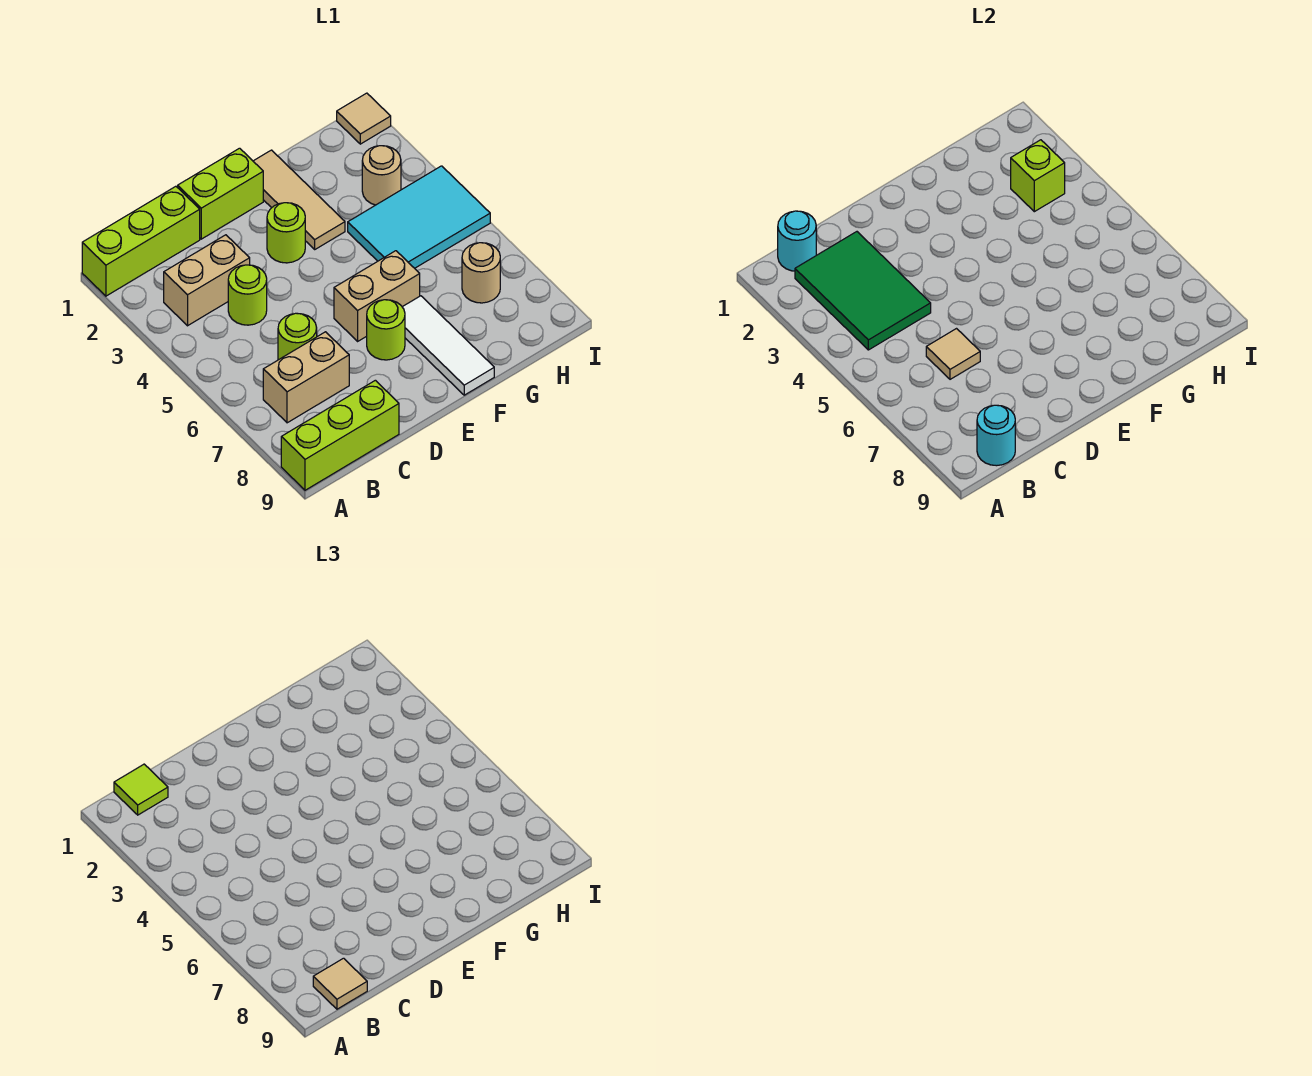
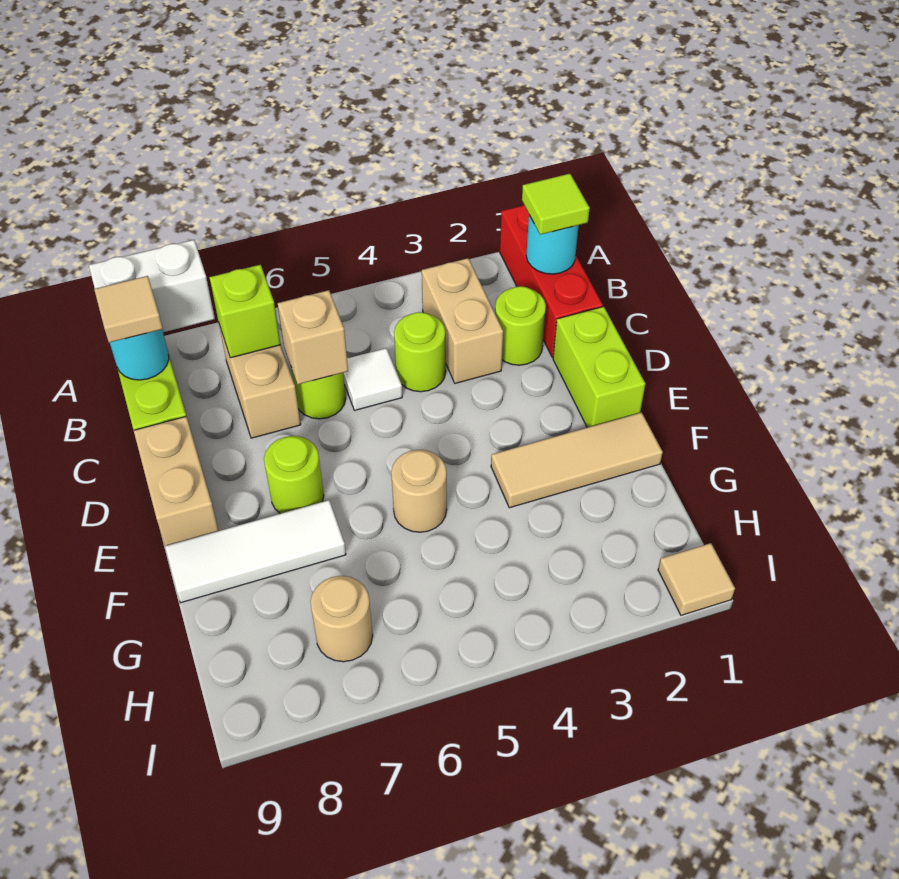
lime 1x3 brick [82,186,200,296] -> red 1x3 brick [500,205,603,357]
none -> white 1x2 brick [89,240,215,332]
green 2x3 tile [795,232,931,350] -> none
none -> white 1x1 tile [343,348,402,410]
tan 1x1 tile [926,329,980,379] -> tan 1x1 brick [278,290,348,384]
lime 1x1 round brick [267,203,305,263] -> lime 1x1 round brick moved to [495,286,546,365]
tan 1x2 brick [334,251,420,341] -> tan 1x2 brick moved to [134,417,219,546]
cyan 2x3 tile [348,166,490,268] -> none
tan 1x1 round brick [362,146,401,205] -> tan 1x1 round brick moved to [391,450,447,532]
lime 1x1 brick [1011,140,1065,212] -> lime 1x1 brick moved to [209,265,281,358]

